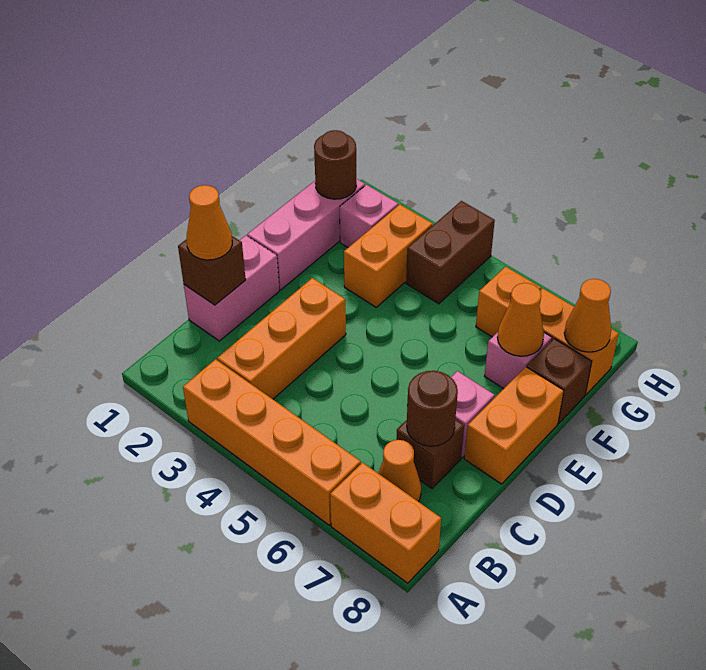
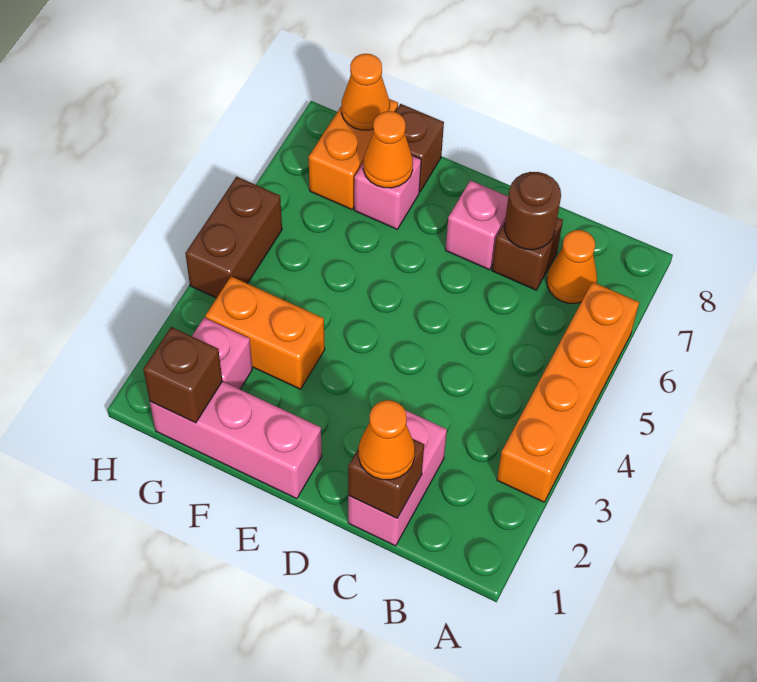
orange 1x2 brick [330,463,441,583] -> none
orange 1x3 brick [217,278,346,399] -> none
pink 1x2 brick [184,235,279,341] -> pink 1x2 brick turned to [348,410,447,546]
orange 1x2 brick [464,367,564,484] -> none
brown 1x1 round brick [314,130,356,199] -> brown 1x1 brick [143,327,222,423]
brown 1x2 brick [406,201,495,304] -> brown 1x2 brick turned to [185,177,282,298]
orange 1x1 brick [476,267,541,337] -> none

